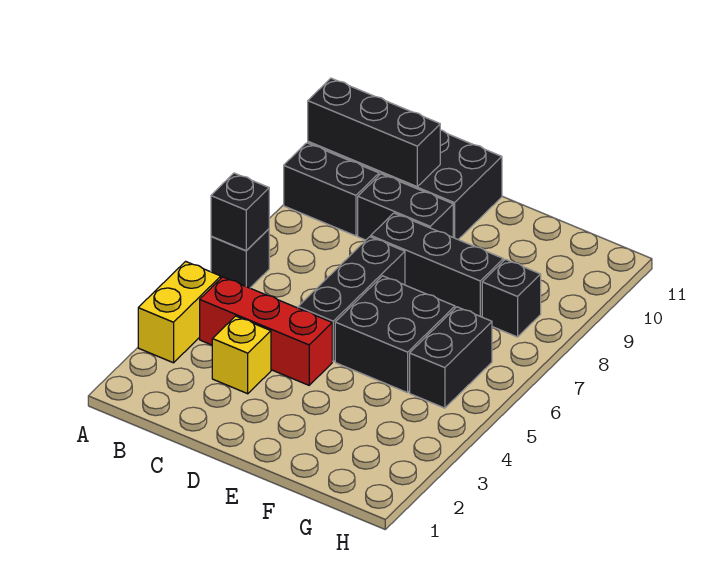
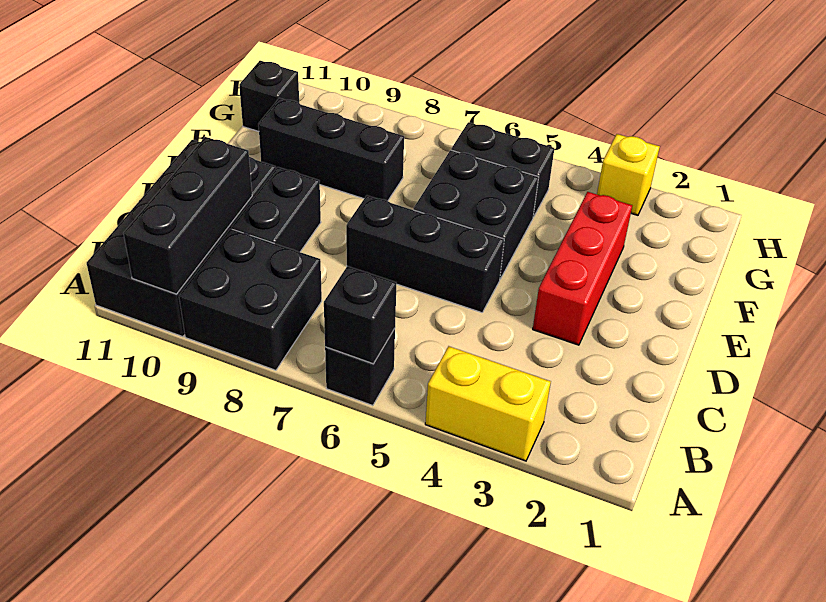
black 1x2 brick [284,143,379,236] -> black 2x2 brick [179,229,322,370]
red 1x3 brick [200,277,332,385] -> red 1x3 brick moved to [533,192,632,345]
yellow 1x1 brick [212,316,271,394] -> yellow 1x1 brick moved to [597,134,660,215]
black 1x3 brick [371,213,503,317] -> black 1x3 brick turned to [258,98,404,201]
black 1x1 brick [482,259,541,337] -> black 1x1 brick moved to [239,61,299,131]

